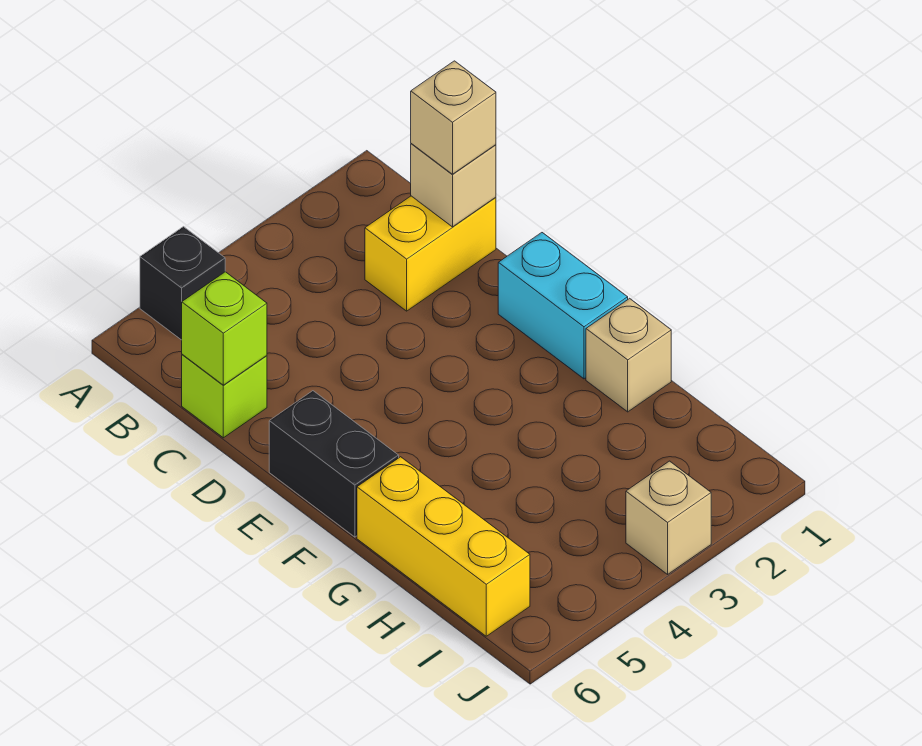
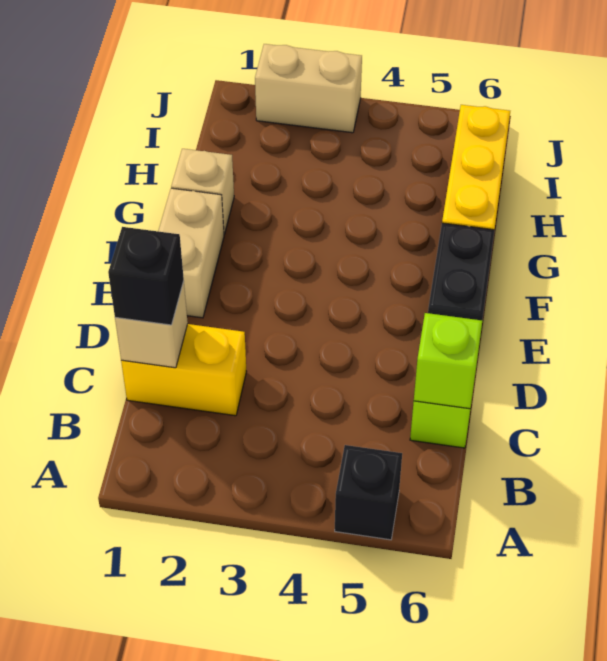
tan 1x1 brick [411,61,496,175] -> black 1x1 brick [108,227,184,325]
cyan 1x2 brick [498,233,628,379] -> tan 1x2 brick [159,188,224,318]
tan 1x1 brick [626,461,711,574] -> tan 1x2 brick [255,44,362,133]

